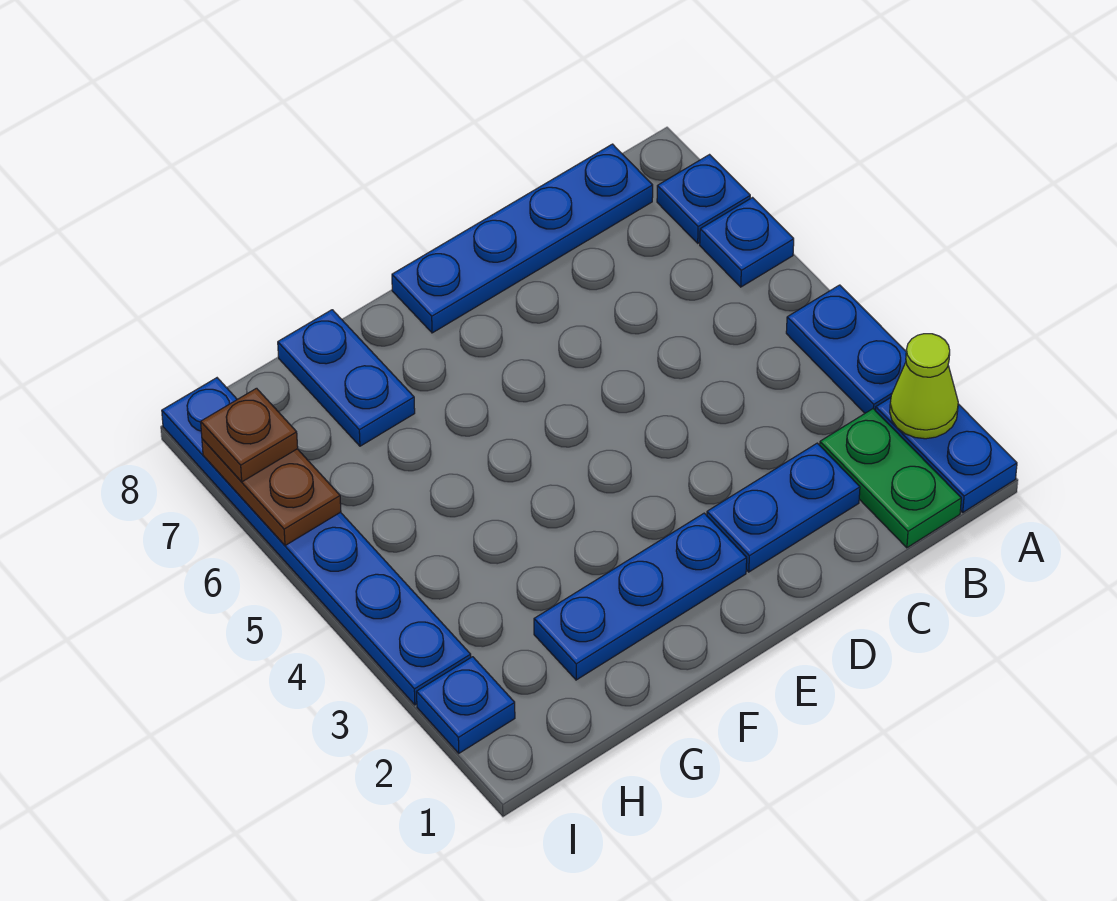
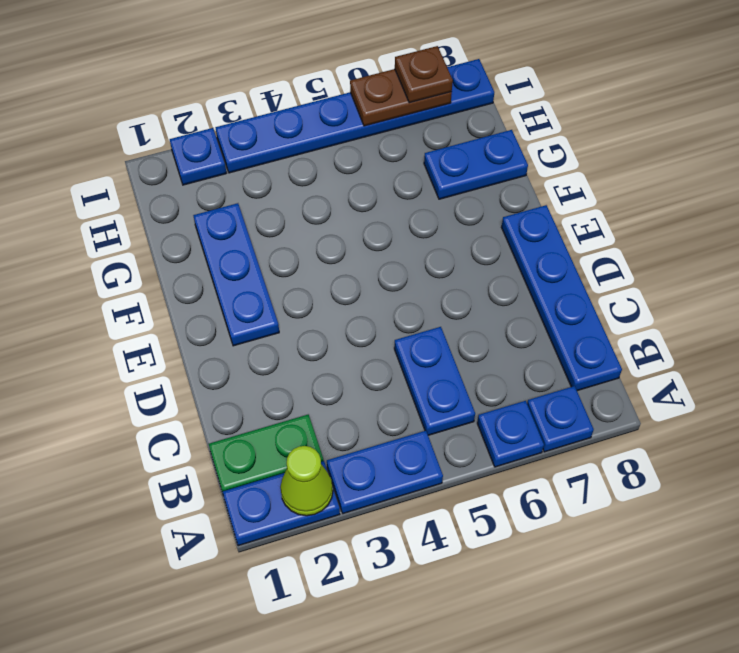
blue 1x2 plate [707,443,860,572] -> blue 1x2 plate moved to [394,327,475,435]

